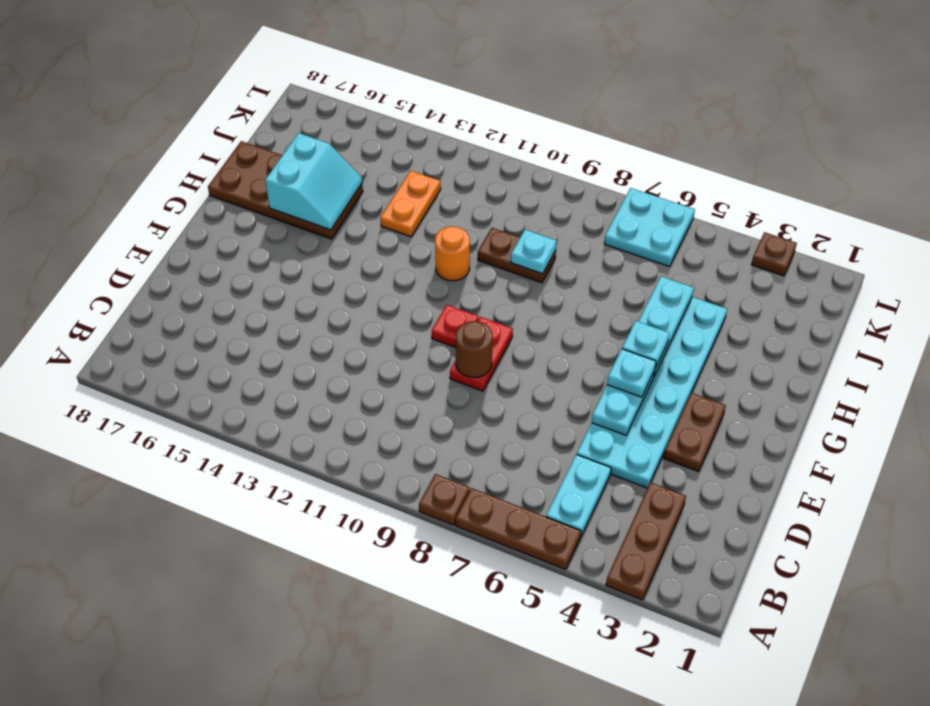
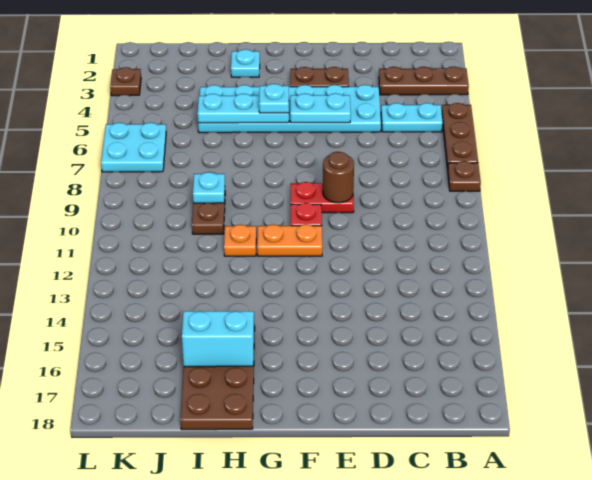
cyan 1x1 plate [607,349,656,397] -> cyan 1x1 plate moved to [231,49,260,77]
orange 1x1 round brick [435,226,470,281] -> orange 1x1 plate [224,225,256,256]
orange 1x2 plate [380,171,441,237] -> orange 1x2 plate moved to [257,224,322,256]

